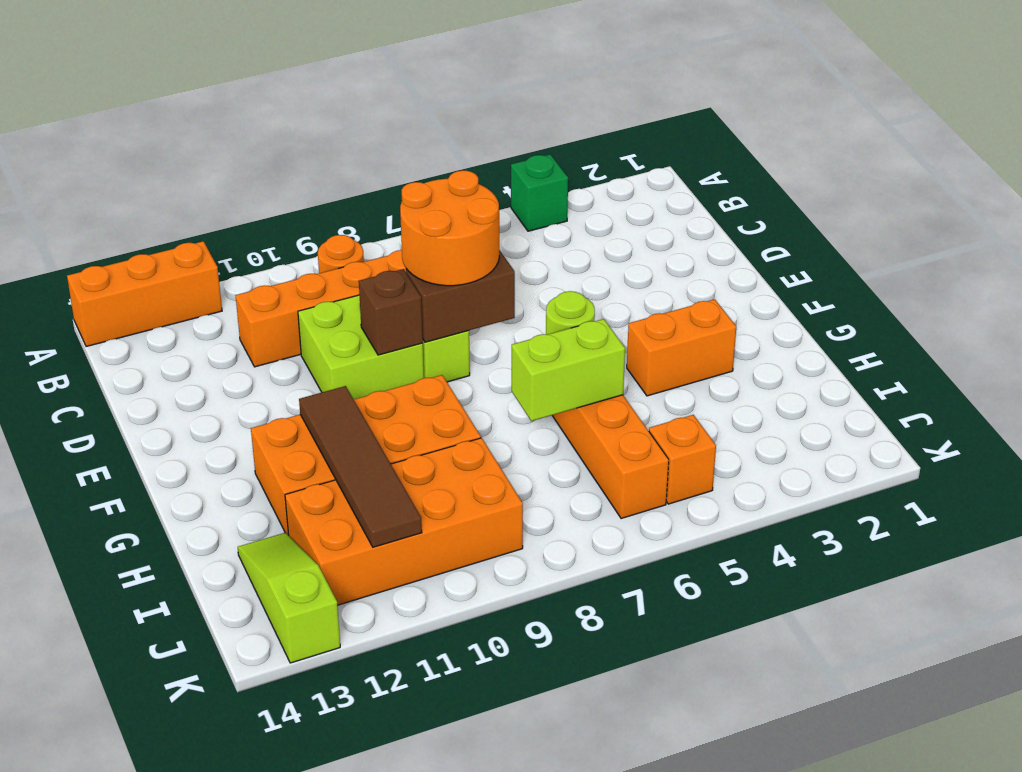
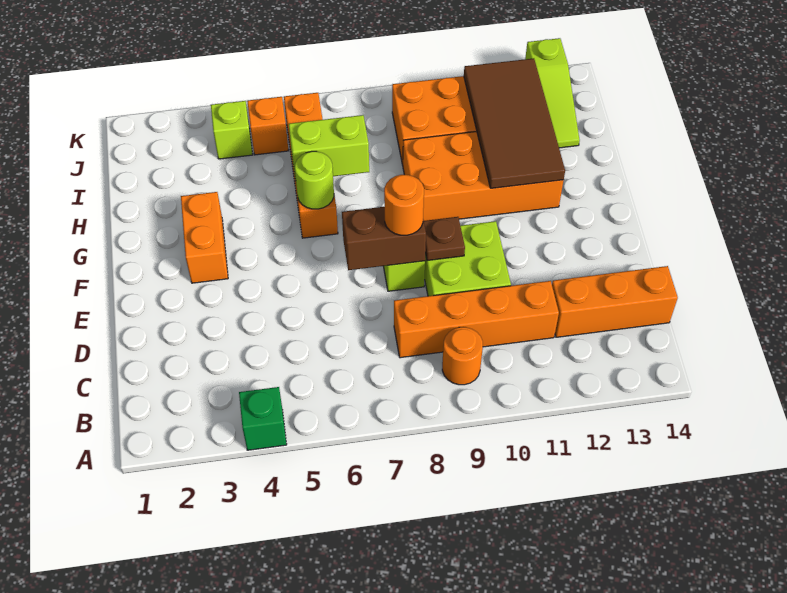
orange 1x3 brick [67,241,222,347] -> orange 1x3 brick moved to [552,266,678,337]
orange 2x2 round brick [400,171,499,286] -> orange 1x1 round brick [384,175,424,235]
brown 1x1 brick [359,269,423,355] -> brown 1x1 plate [424,217,465,261]
orange 1x2 brick [627,299,736,396] -> orange 1x2 brick turned to [181,192,228,283]
brown 1x4 tile [299,386,422,547] -> brown 2x4 tile [464,58,565,188]
none -> lime 1x1 brick [211,101,253,159]

